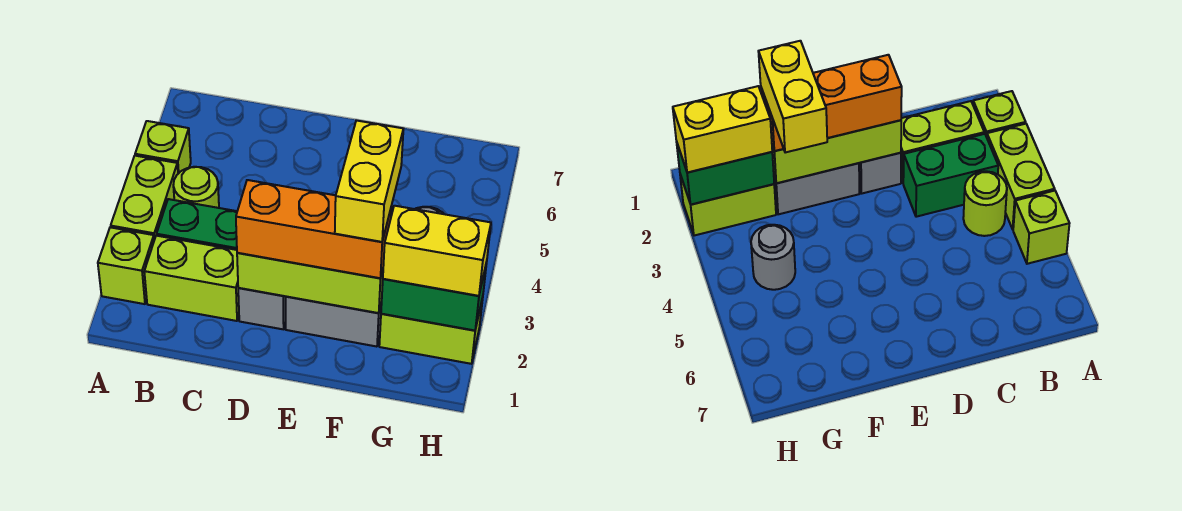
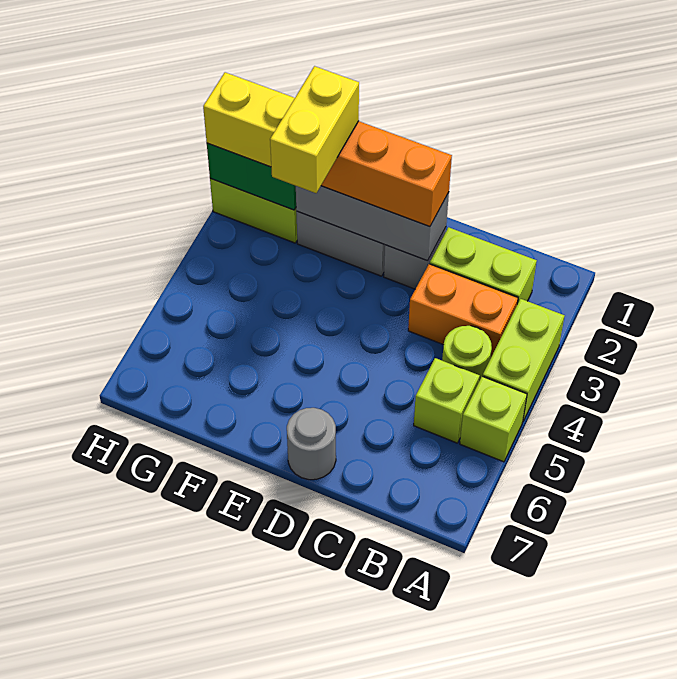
lime 1x1 brick [98,227,154,304] -> lime 1x1 brick moved to [414,358,480,443]
green 1x2 brick [157,199,237,250] -> orange 1x2 brick [408,264,518,359]
lime 1x3 brick [237,253,383,313] -> grey 1x3 brick [296,186,449,261]
grey 1x1 round brick [751,225,795,290] -> grey 1x1 round brick moved to [287,408,336,480]

